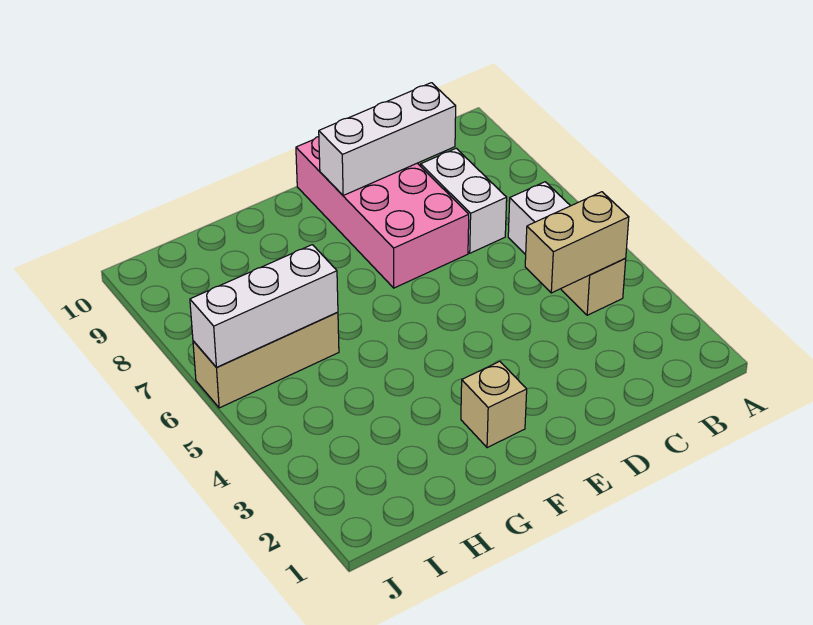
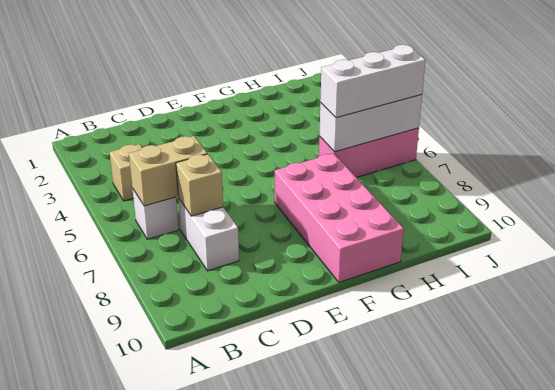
tan 1x2 brick [525,192,629,293] -> tan 1x2 brick moved to [129,136,207,206]
white 1x3 brick [319,83,456,195] -> white 1x3 brick moved to [320,45,425,118]
pink 2x4 brick [296,136,469,288] -> pink 2x4 brick moved to [275,153,404,282]
tan 1x1 brick [461,361,527,448] -> tan 1x1 brick moved to [176,154,223,216]
tan 1x3 brick [193,312,339,408] -> pink 1x3 brick [319,128,419,177]

